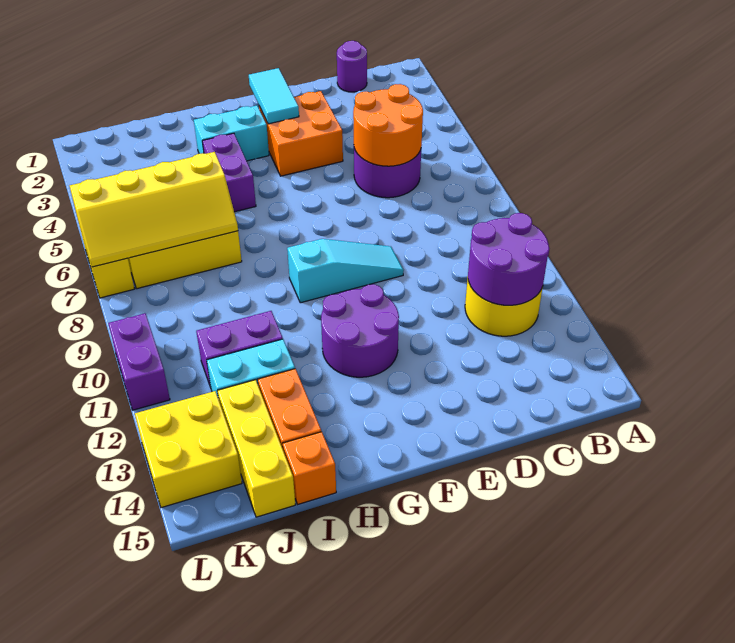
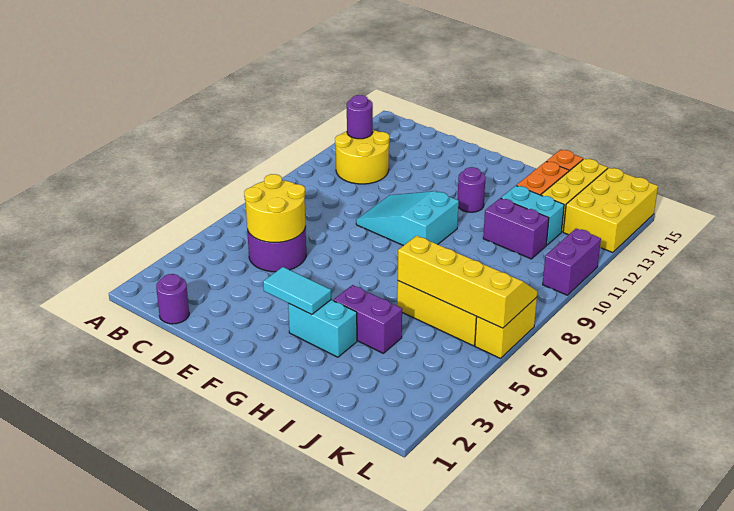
purple 2x2 round brick [468,213,549,305] -> purple 1x1 round brick [347,95,373,139]
orange 2x2 round brick [353,84,423,166] -> yellow 2x2 round brick [244,174,305,243]
orange 2x2 brick [259,91,343,176] -> none
cyan 1x3 slope [287,239,404,303] -> cyan 2x3 slope [356,191,459,246]
cyan 1x2 tile [249,68,299,124] -> cyan 1x2 tile turned to [263,267,331,315]
purple 2x2 round brick [321,284,399,377] -> purple 1x1 round brick [457,167,486,212]
purple 1x2 brick [202,133,256,212] -> purple 1x2 brick turned to [334,285,402,353]
yellow 2x2 brick [135,391,242,508] -> yellow 2x3 brick [563,168,658,253]

